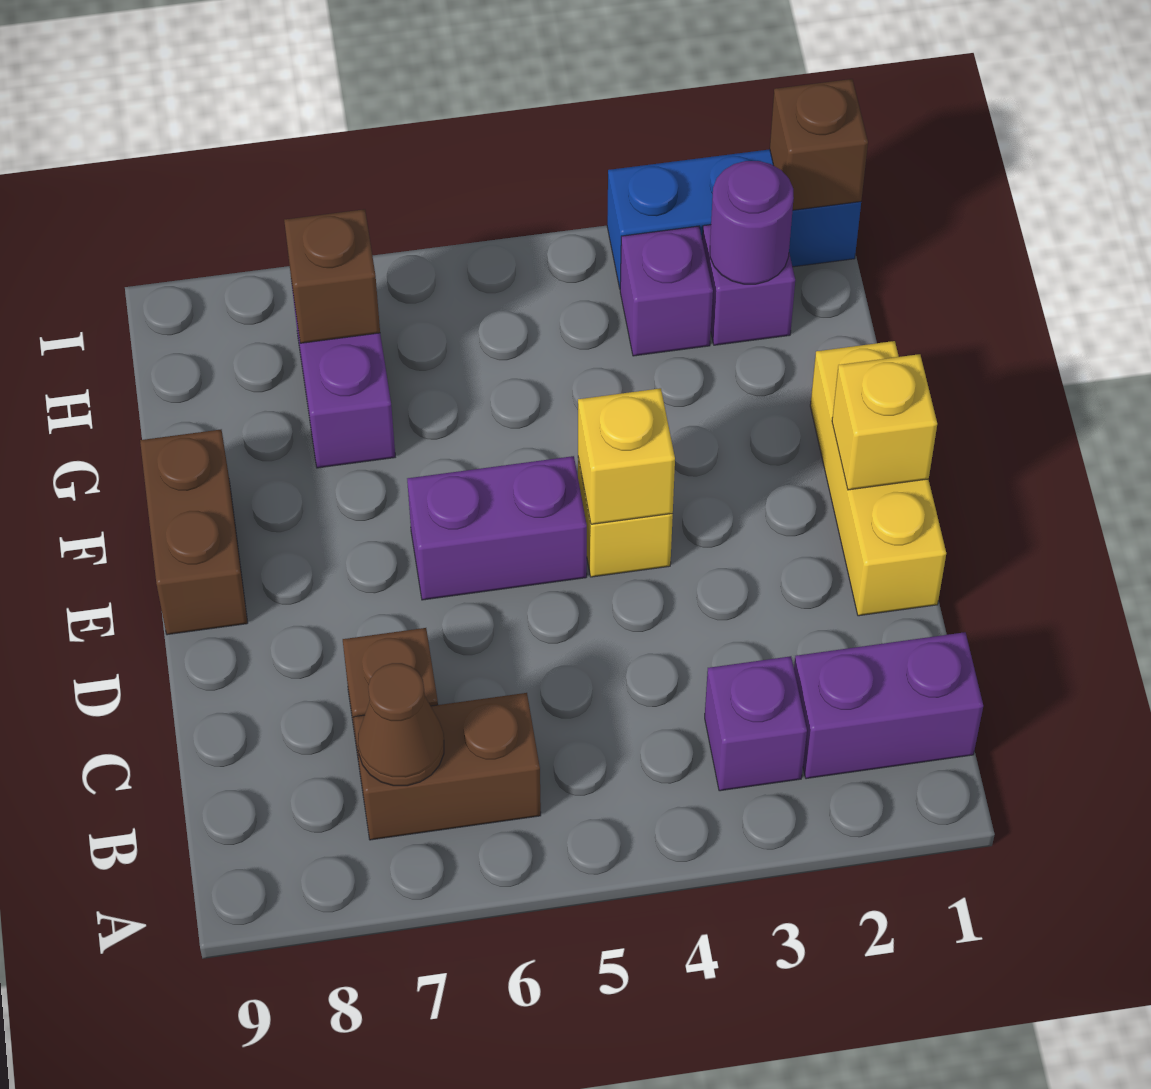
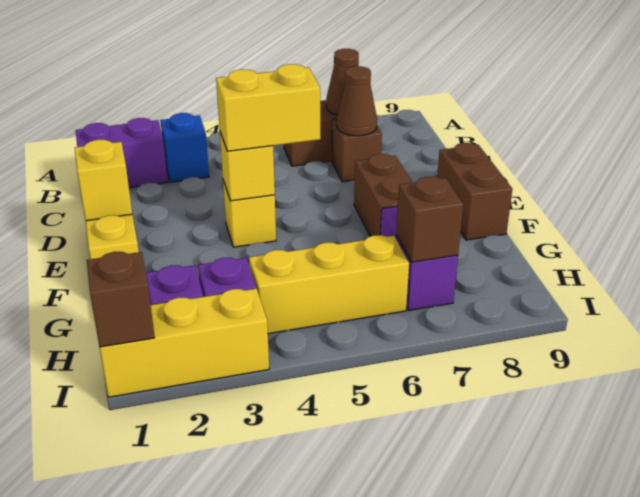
purple 1x1 brick [705,656,807,791] -> blue 1x1 brick [160,113,209,182]
none -> brown 1x1 cone [337,66,377,136]
none -> yellow 1x2 brick [216,64,320,151]
purple 1x2 brick [407,456,587,600] -> none
none -> brown 1x2 brick [354,154,412,236]
purple 1x1 round brick [710,161,794,284] -> none
none -> yellow 1x3 brick [249,235,409,334]
blue 1x3 brick [607,149,861,288] -> yellow 1x3 brick [100,289,269,397]

